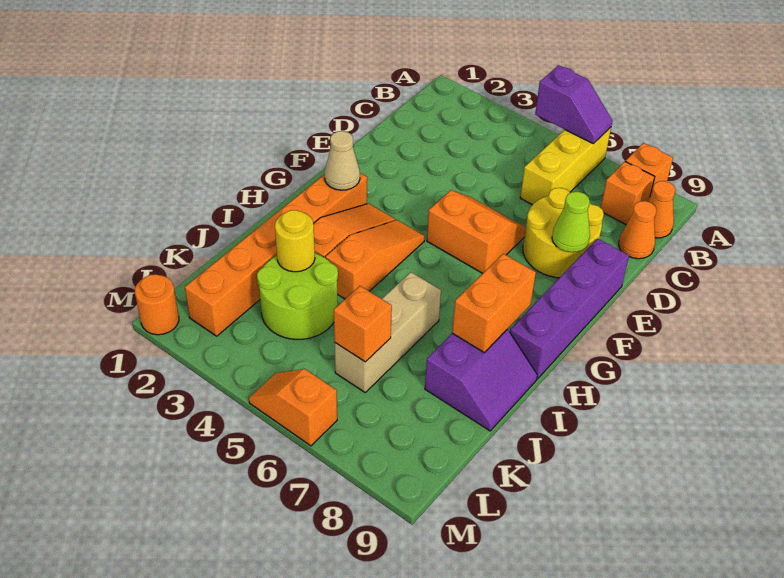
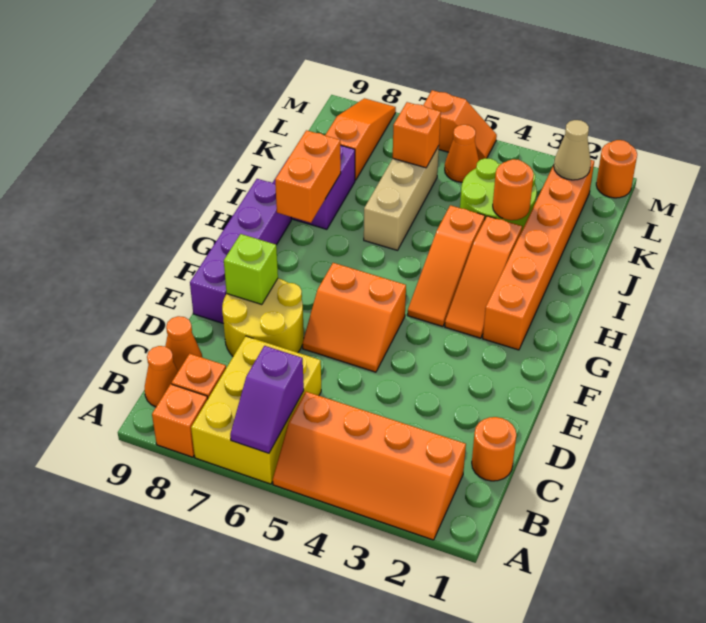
none -> orange 2x4 slope [273,392,466,540]
purple 1x2 slope [535,65,613,144] -> purple 1x2 slope turned to [230,346,304,453]
yellow 1x3 brick [520,127,611,205] -> yellow 2x3 brick [191,336,321,484]
none -> orange 1x1 round brick [472,417,516,481]
lime 1x1 cone [552,192,590,252] -> lime 1x1 brick [224,234,278,305]
tan 1x1 cone [325,131,360,190] -> tan 1x1 cone moved to [554,120,591,180]
yellow 1x1 round brick [275,210,315,272] -> orange 1x1 round brick [493,159,534,220]
none -> orange 1x3 slope [325,98,396,180]
none -> orange 1x1 cone [445,125,479,182]

